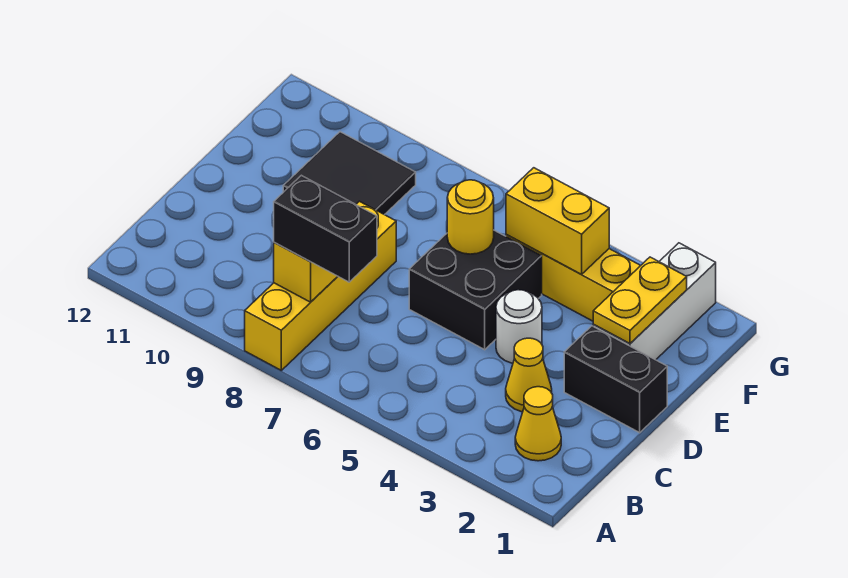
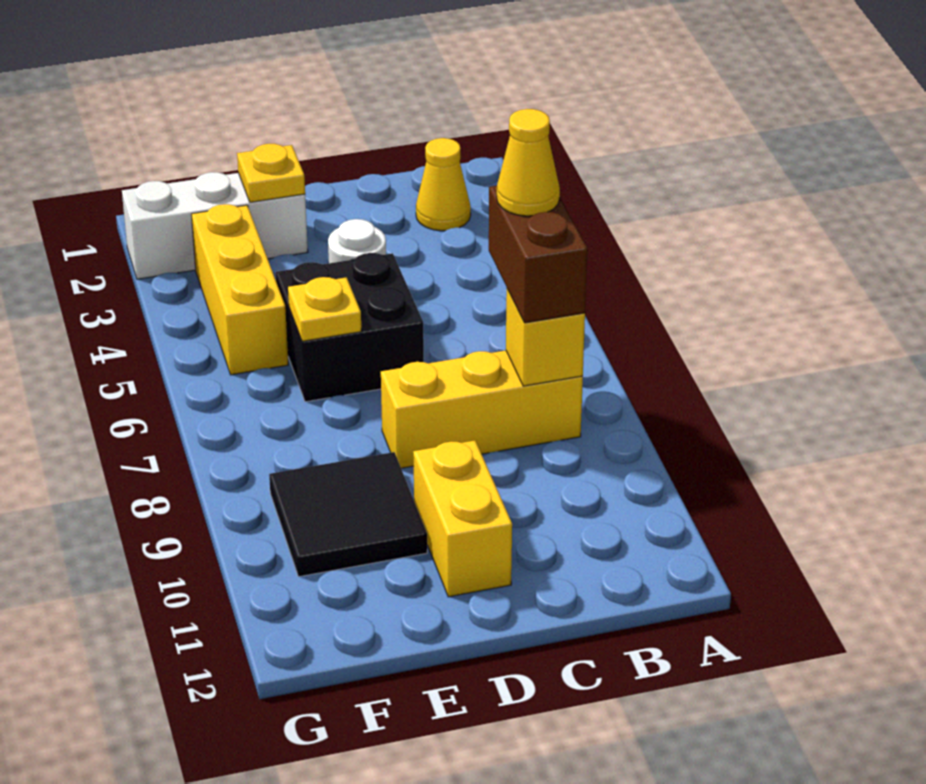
yellow 1x4 brick [245,201,396,370] -> yellow 1x3 brick [381,350,583,468]
black 1x2 brick [274,175,377,282] -> brown 1x2 brick [489,186,587,323]
yellow 1x1 cone [506,338,552,412] -> yellow 1x1 cone moved to [497,109,560,216]
black 1x2 brick [564,326,667,433] -> none
yellow 1x2 plate [593,257,687,343] -> yellow 1x1 plate [237,144,305,202]
yellow 1x1 round brick [447,180,494,254] -> yellow 1x1 plate [288,277,361,341]
yellow 1x2 brick [506,168,609,274] -> yellow 1x2 brick moved to [413,440,512,597]

